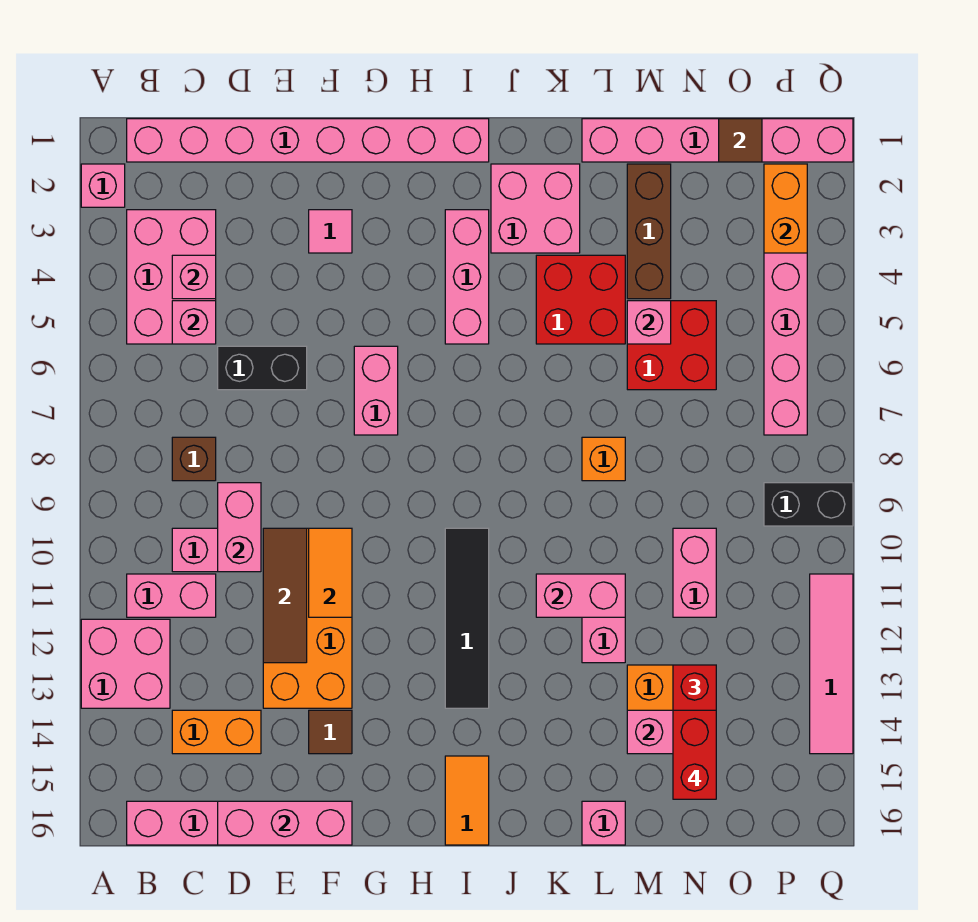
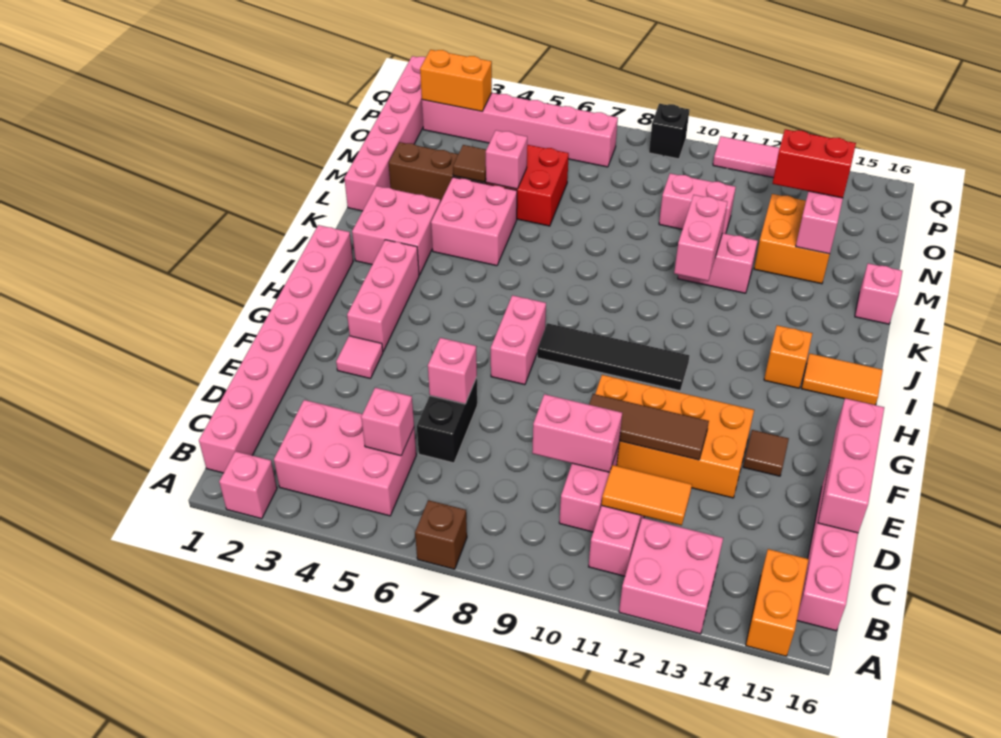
pink 1x1 brick [172,255,216,299] -> pink 1x1 brick moved to [428,338,477,404]
brown 1x1 brick [172,437,216,481] -> brown 1x1 brick moved to [415,500,467,569]
orange 1x2 brick [172,710,261,754] -> orange 1x2 brick moved to [746,549,809,656]
orange 1x2 tile [309,528,352,617] -> orange 1x2 tile moved to [602,465,692,525]
pink 1x2 brick [354,346,398,435] -> pink 1x2 brick turned to [491,295,546,385]
pink 1x3 brick [445,210,489,344] -> pink 1x3 brick turned to [347,240,419,351]
black 1x4 tile [445,528,489,708] -> black 1x4 tile moved to [537,323,689,391]
red 2x2 brick [536,255,625,344] -> pink 2x2 brick [431,177,517,266]
orange 1x1 brick [582,437,625,481] -> orange 1x1 brick moved to [764,325,813,388]
red 1x2 brick [673,710,716,799] -> none
brown 1x1 tile [719,119,762,162] -> brown 1x1 tile moved to [453,145,486,182]
black 1x2 brick [764,483,853,526] -> black 1x1 brick [649,104,689,159]

